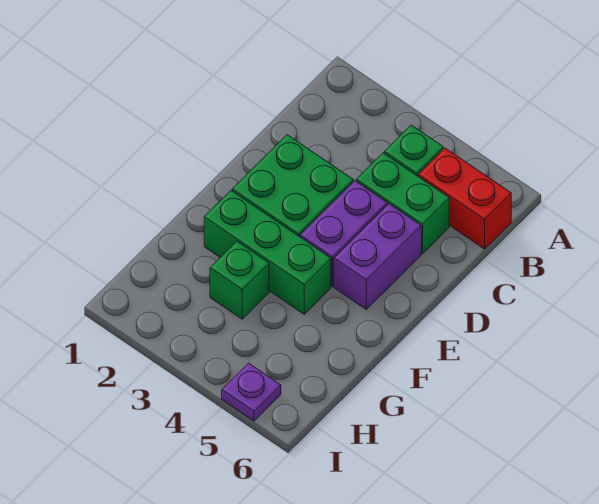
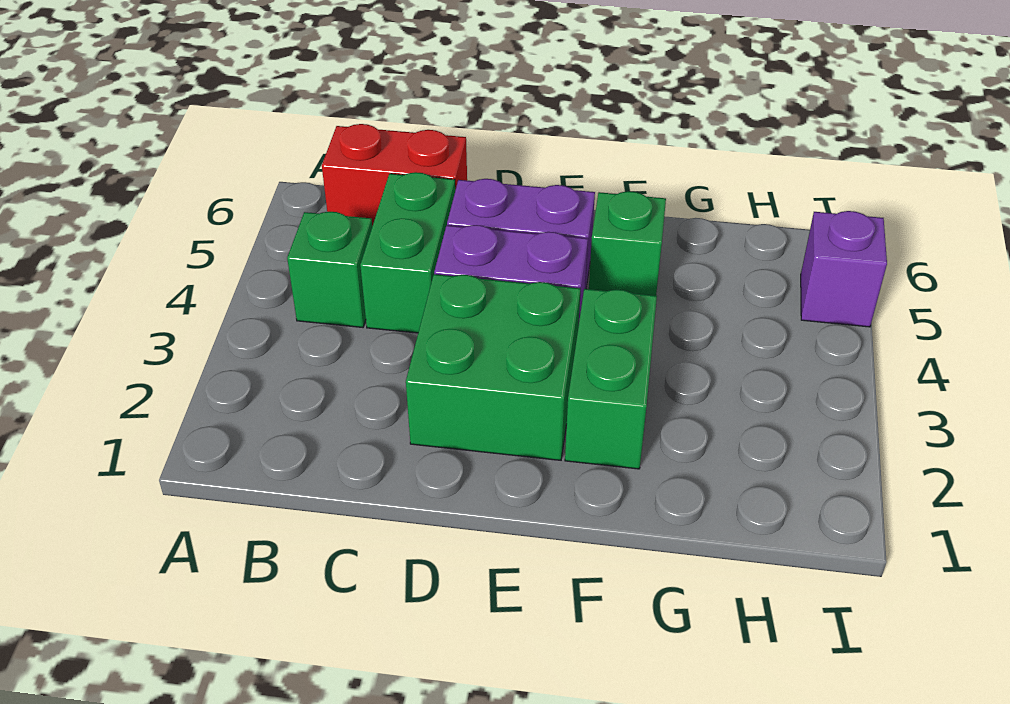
red 1x2 brick [418,148,511,249] -> red 1x2 brick turned to [322,124,467,226]
green 1x3 brick [204,191,331,314] -> green 1x2 brick [565,289,657,469]
green 1x1 brick [210,241,269,319] -> green 1x1 brick moved to [589,191,666,296]
purple 1x1 plate [222,363,281,421] -> purple 1x1 brick [801,211,887,327]

